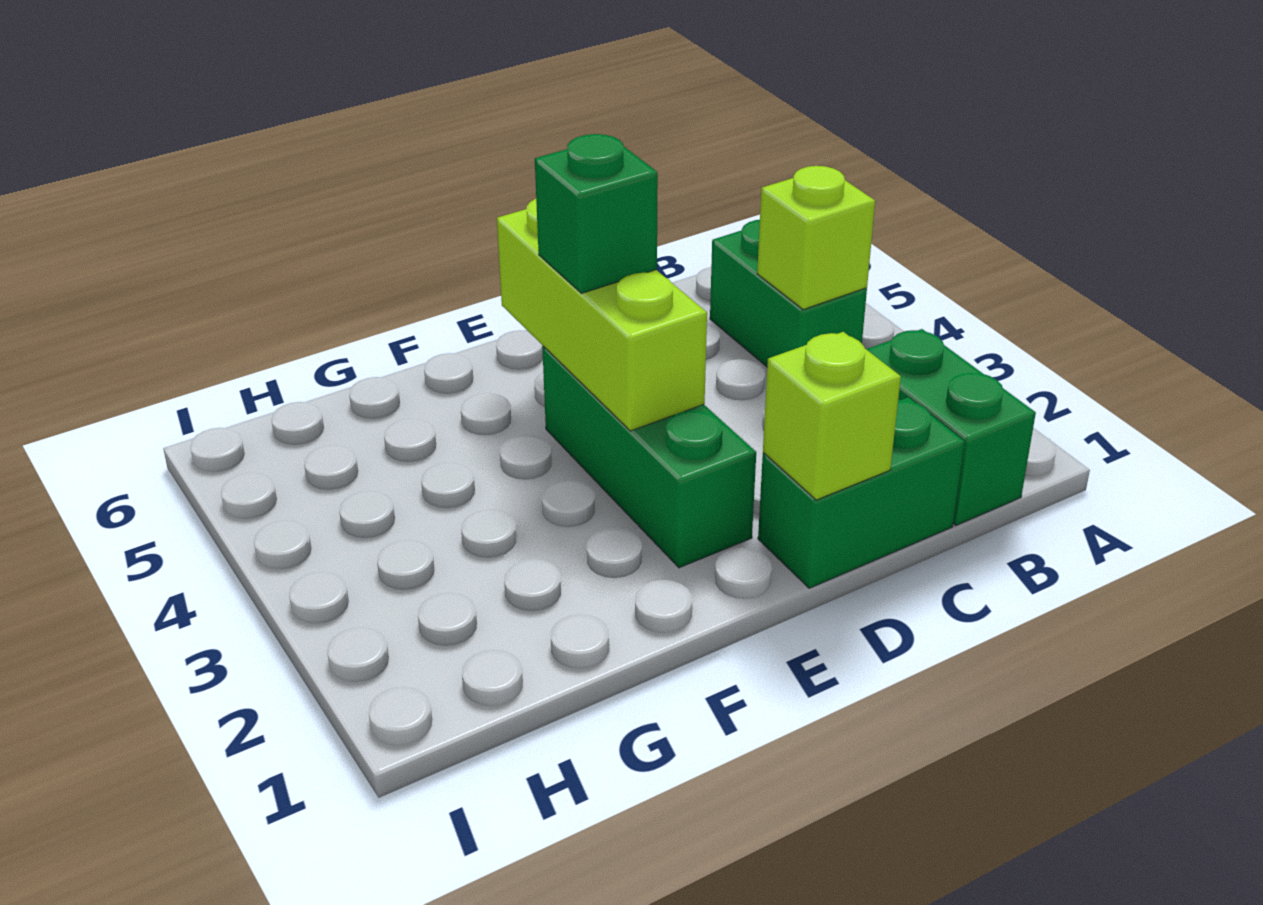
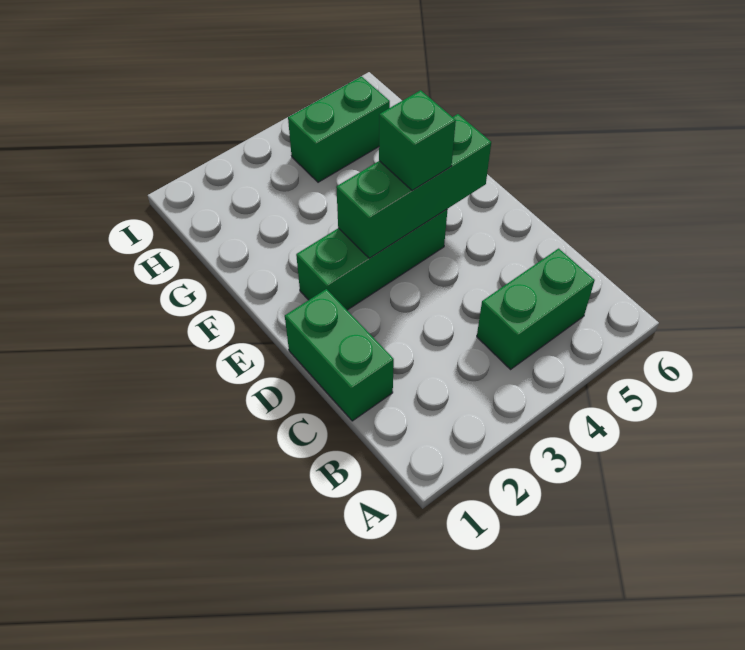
green 1x2 brick [866,329,1036,525] -> green 1x2 brick moved to [288,76,390,182]
lime 1x1 brick [757,166,875,310] -> none
lime 1x1 brick [763,332,901,500] -> none
lime 1x3 brick [497,199,707,431] -> green 1x3 brick [336,114,491,258]

